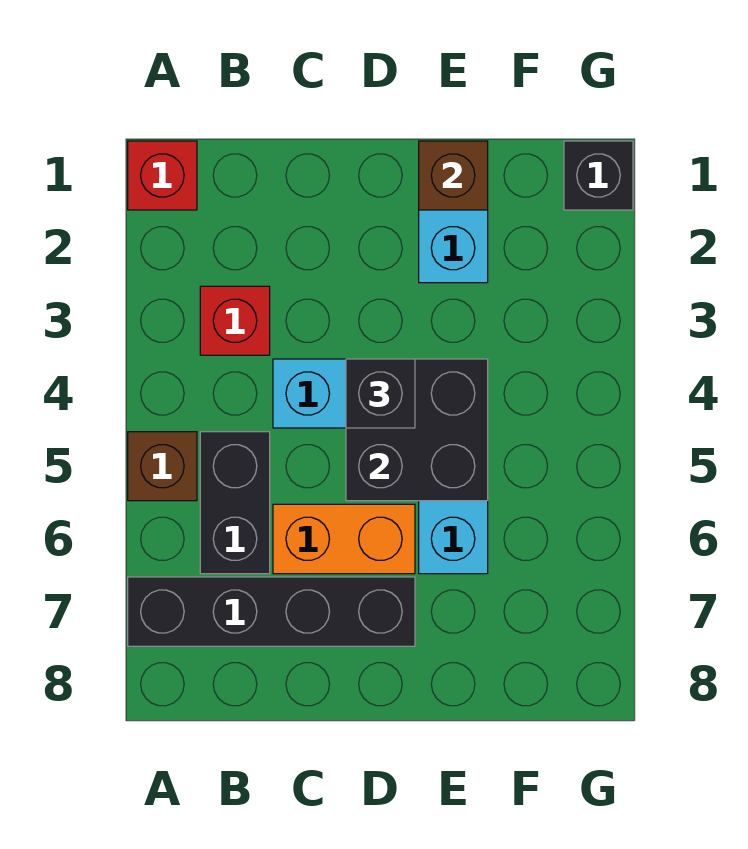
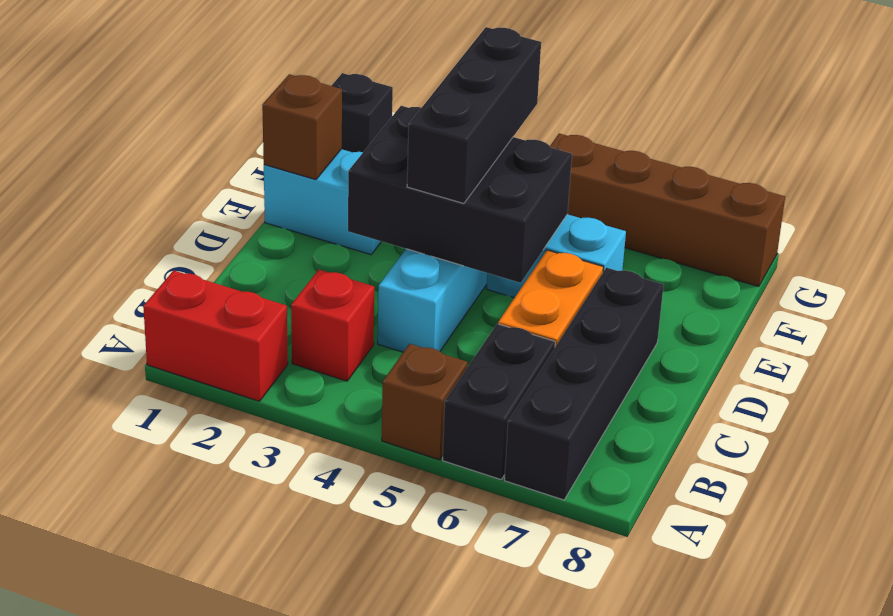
red 1x1 brick [128,141,197,210] -> red 1x2 brick [143,270,288,401]
black 1x2 brick [200,432,270,574] -> black 1x2 brick turned to [443,324,555,480]
black 2x2 brick [346,359,488,501] -> black 2x3 brick [348,106,572,283]
black 1x1 brick [346,359,415,428] -> black 1x3 brick [407,27,541,204]
none -> brown 1x4 brick [550,133,785,287]

